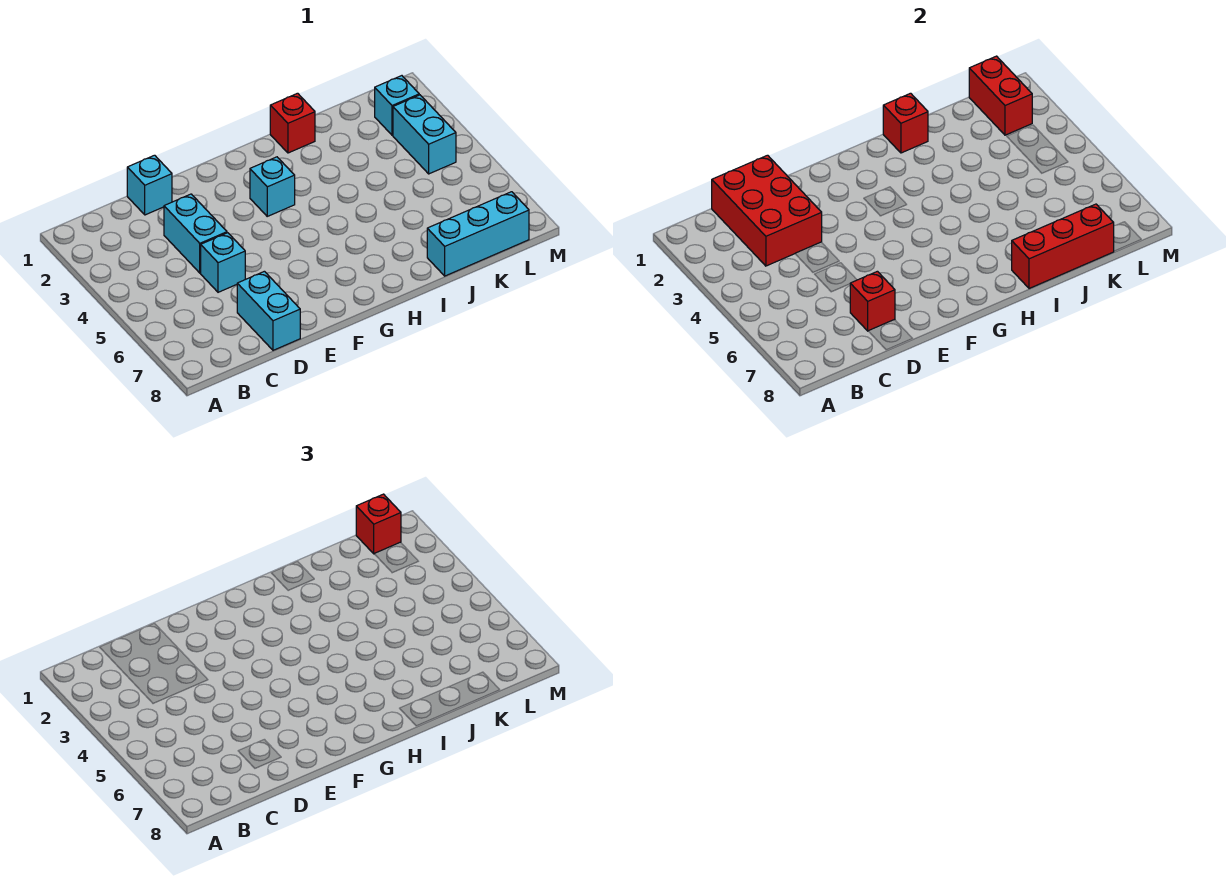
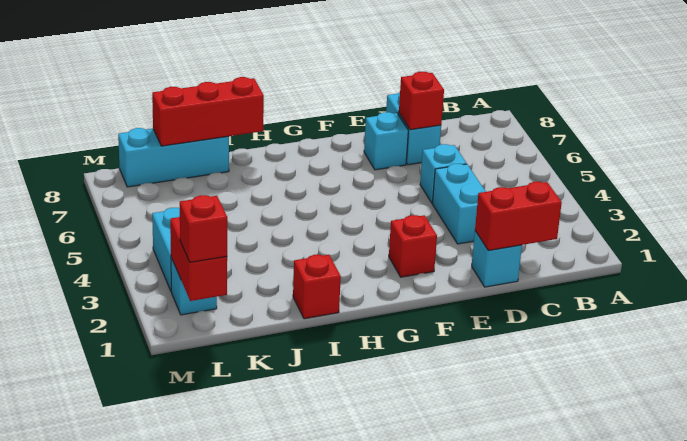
red 2x3 brick [712,155,822,266] -> red 1x2 brick [475,182,562,251]
cyan 1x1 brick [250,157,295,216] -> cyan 1x1 brick moved to [364,112,408,170]
red 1x1 brick [883,93,928,153] -> red 1x1 brick moved to [389,215,437,277]

